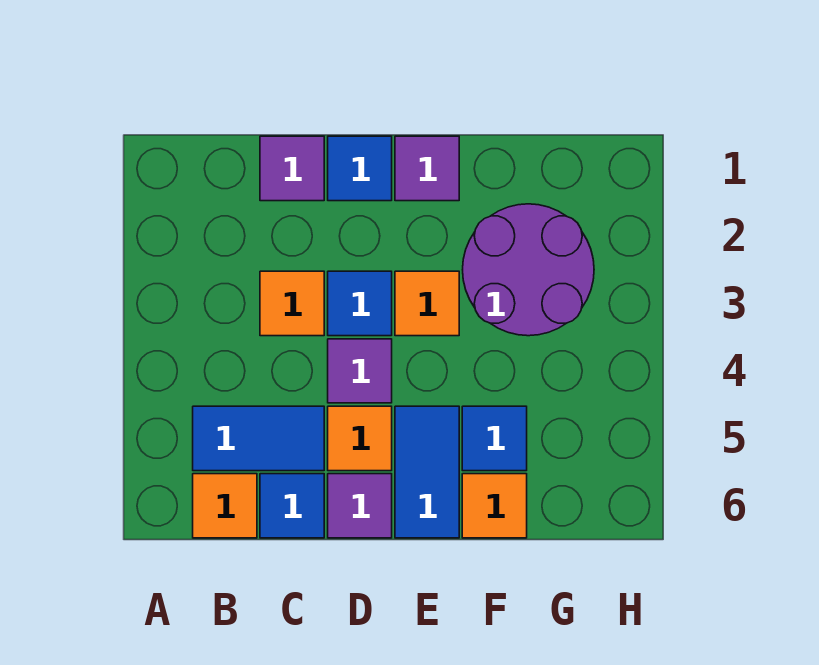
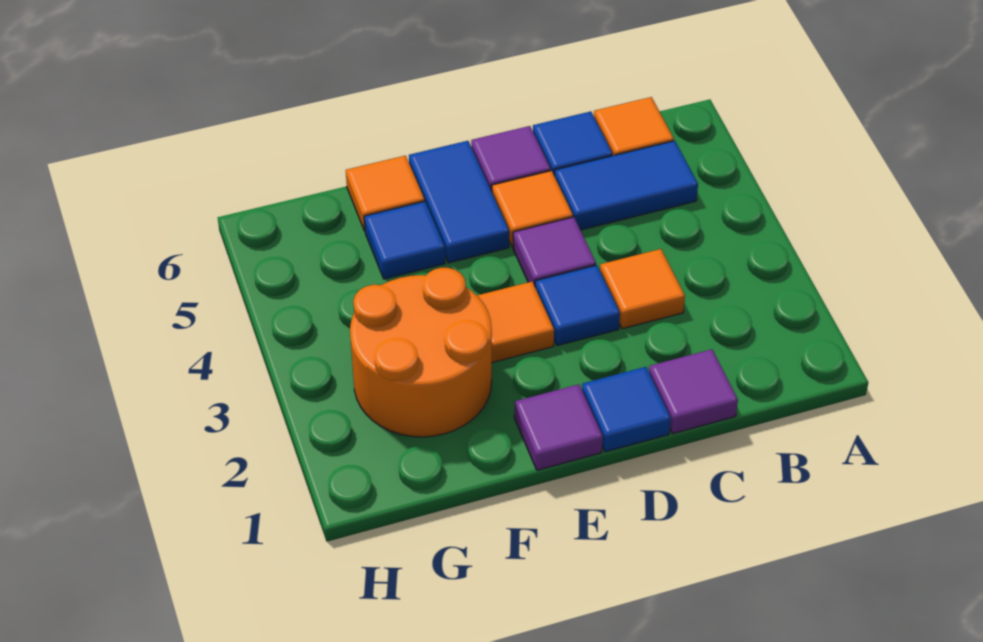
purple 2x2 round brick [463,204,594,336] -> orange 2x2 round brick [350,268,492,437]

